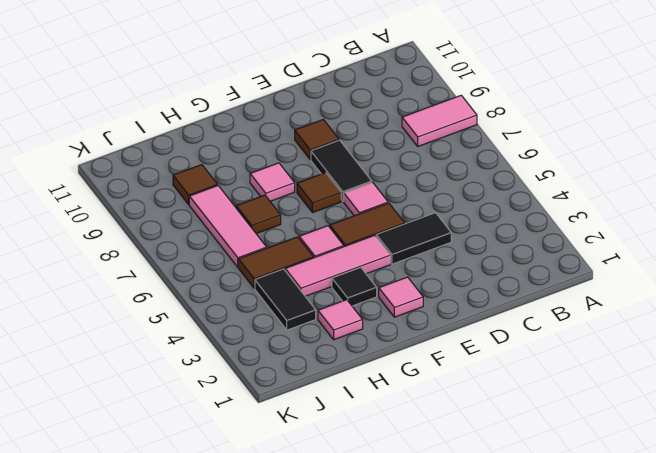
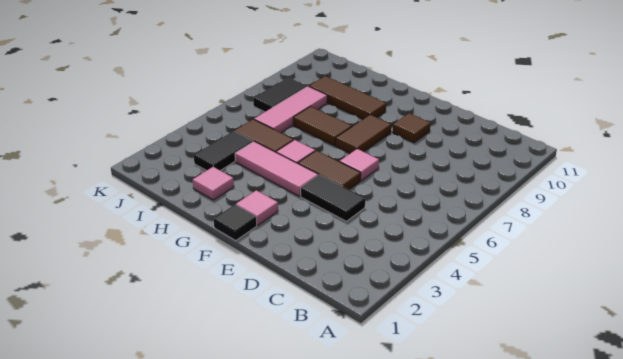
pink 1x2 tile [402,95,477,146] -> none
black 1x2 tile [311,140,372,201] -> black 1x2 tile moved to [253,77,307,112]
brown 1x1 tile [297,173,341,213] -> brown 1x2 tile [336,115,391,153]
black 1x1 tile [332,268,377,306] -> black 1x1 tile moved to [214,205,257,241]
pink 1x1 tile [250,163,295,201] -> none
brown 1x1 tile [236,195,281,234] -> brown 1x2 tile [293,106,352,146]
brown 1x1 tile [173,165,217,204] -> brown 1x3 tile [309,76,386,119]

